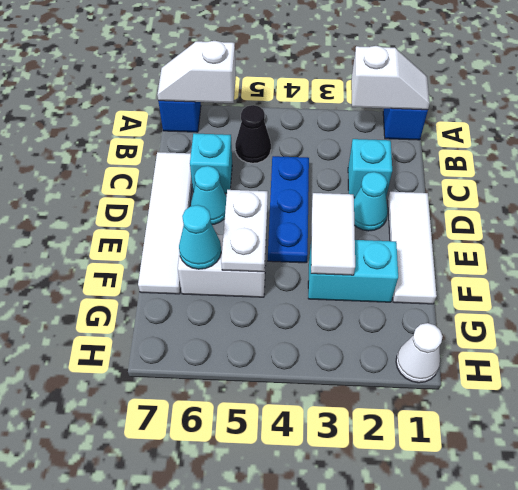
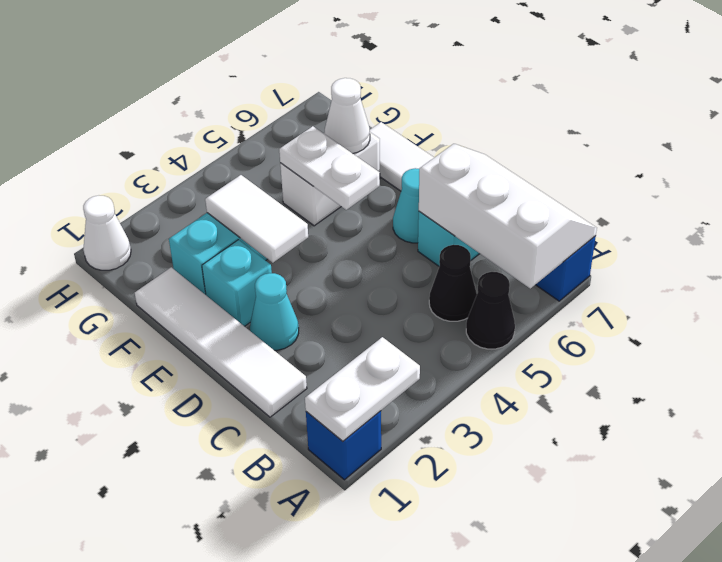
white 1x2 slope [351,46,430,110] -> white 1x2 plate [305,337,420,441]
none -> black 1x1 cone [466,272,515,349]
white 1x2 slope [157,41,236,103] -> white 2x3 slope [419,144,597,288]
cyan 1x1 brick [348,139,392,198] -> cyan 1x1 brick moved to [202,240,272,326]
blue 1x3 plate [268,156,309,263] -> none
white 1x3 tile [388,192,437,304] -> white 1x4 tile [135,267,307,417]
cyan 1x1 cone [179,205,221,269] -> white 1x1 cone [325,78,370,154]

